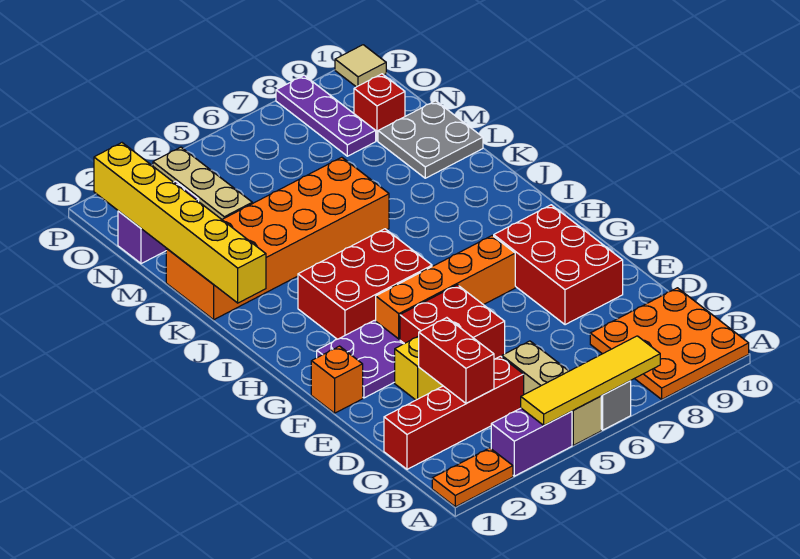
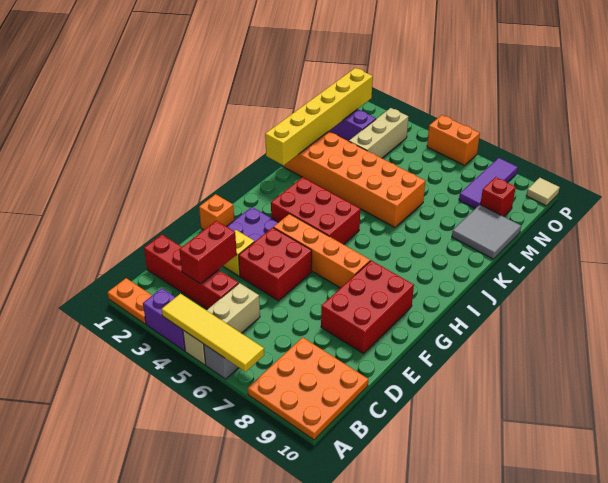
grey 2x2 plate [378,101,483,178] -> grey 2x2 tile [452,205,521,259]
purple 1x3 plate [276,75,376,156] -> purple 1x3 tile [459,158,518,208]
none -> orange 1x2 brick [427,115,480,165]

